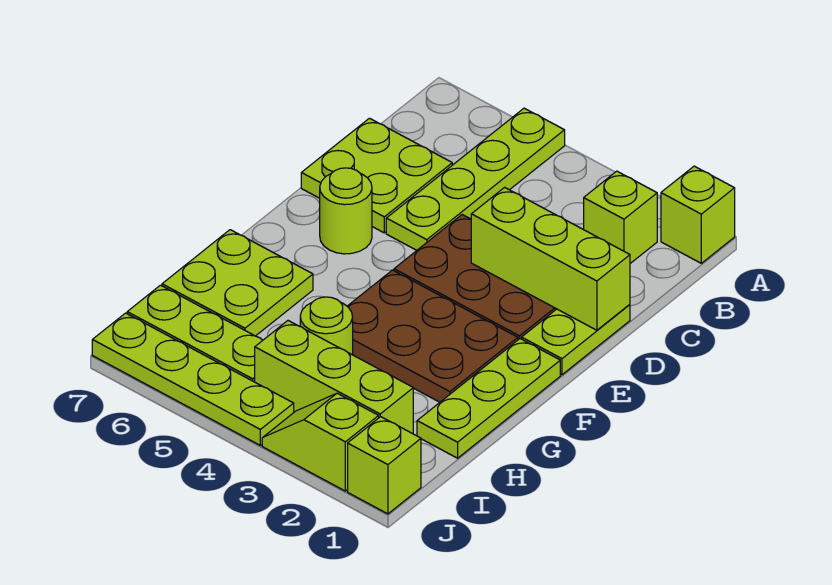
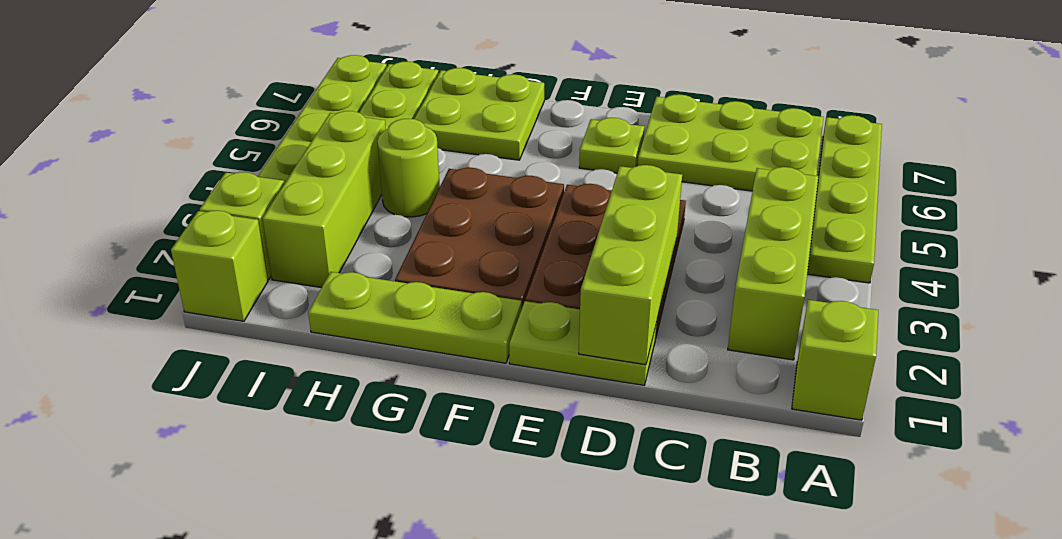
lime 1x4 plate [386,108,565,250] -> lime 1x4 plate turned to [807,115,882,283]
lime 1x1 brick [584,171,657,263] -> lime 1x3 brick [728,167,819,360]
lime 2x2 plate [301,118,452,233] -> lime 2x3 plate [638,94,823,191]
lime 1x1 round brick [320,168,372,254] -> lime 1x1 plate [579,118,645,173]

